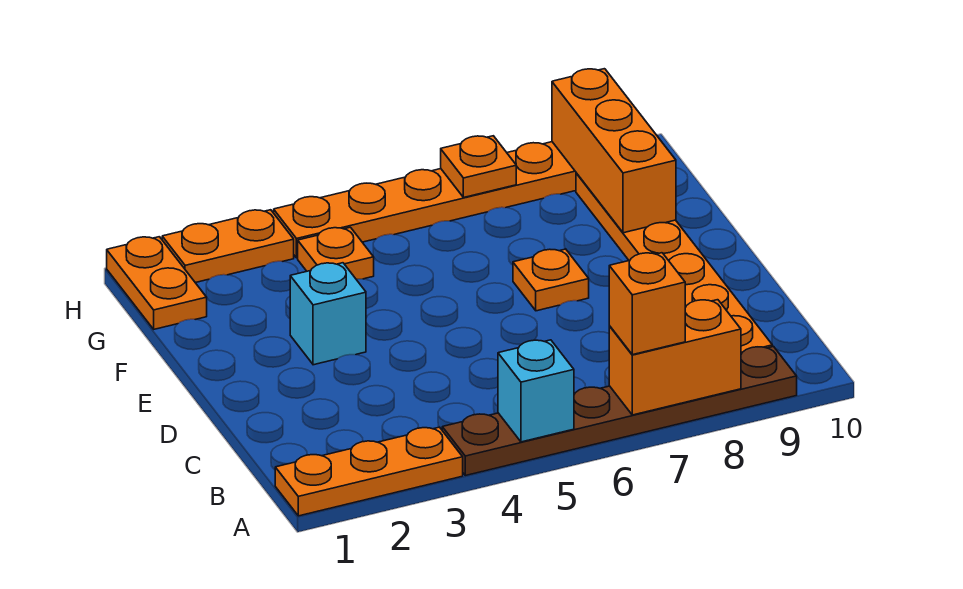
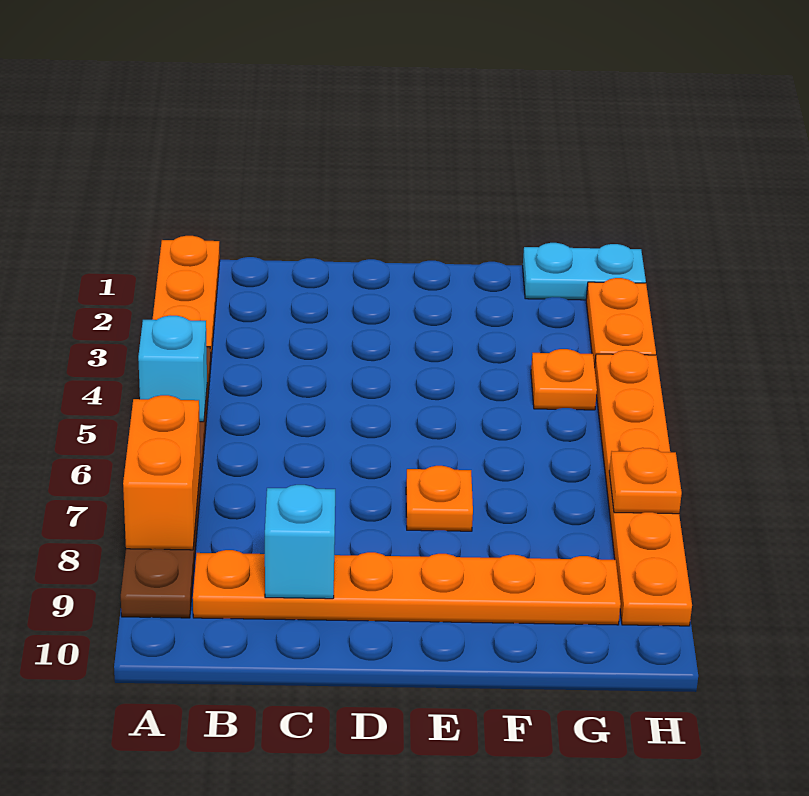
orange 1x1 brick [609,253,685,355] -> none
cyan 1x1 brick [290,263,366,365] -> cyan 1x1 brick moved to [265,485,335,599]
orange 1x3 brick [552,69,676,233] -> none
orange 1x2 plate [107,237,207,329] -> cyan 1x2 plate [523,243,646,300]

